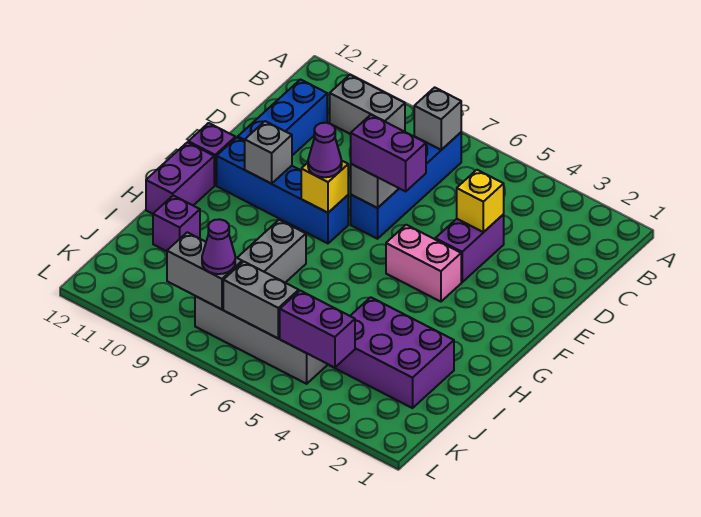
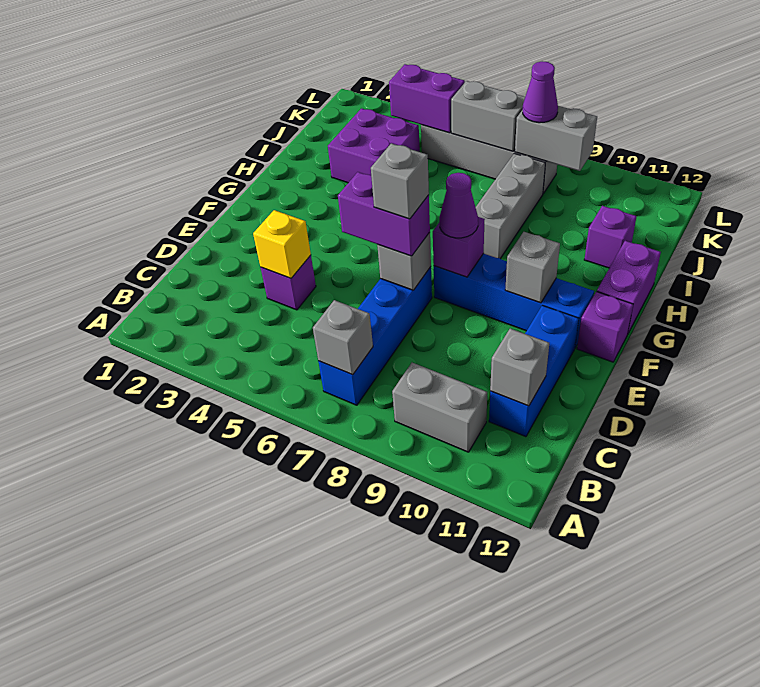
none -> grey 1x1 brick [490,329,549,406]
purple 1x2 brick [435,215,504,282] -> purple 1x1 brick [260,255,316,310]
none -> grey 1x1 brick [371,144,429,219]
pink 1x2 brick [386,225,461,302] -> none
yellow 1x1 brick [301,161,348,213] -> purple 1x1 brick [433,217,485,277]
purple 2x3 brick [330,297,454,408] -> purple 2x2 brick [328,108,420,183]

